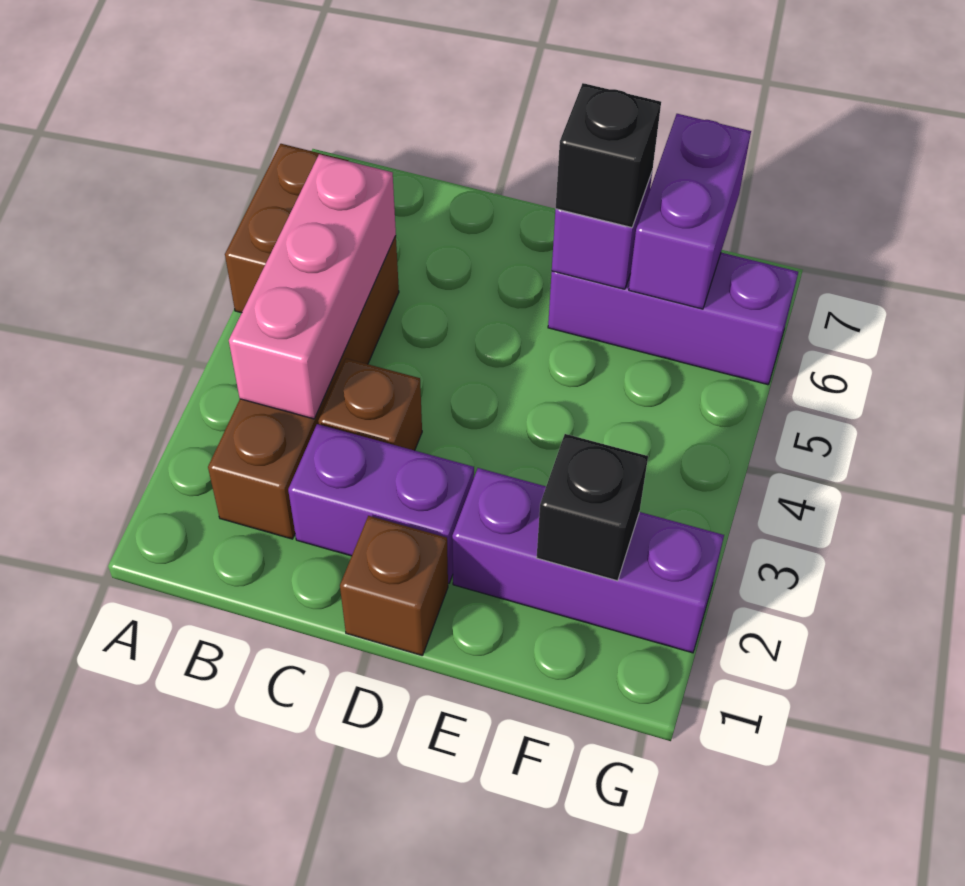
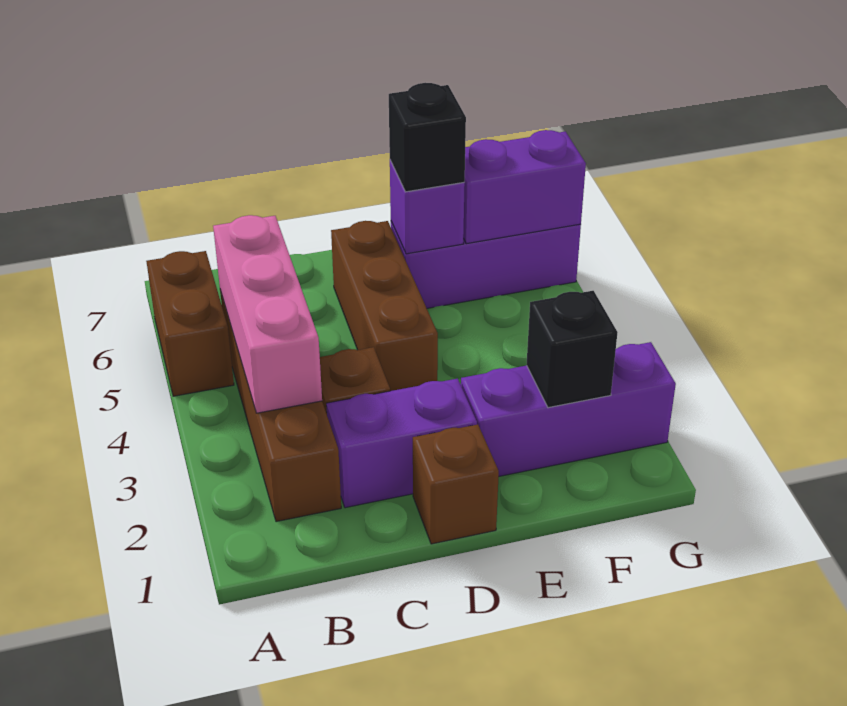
none -> brown 1x3 brick [331,221,438,391]
purple 1x2 brick [629,114,751,309] -> purple 1x2 brick turned to [463,130,586,244]

